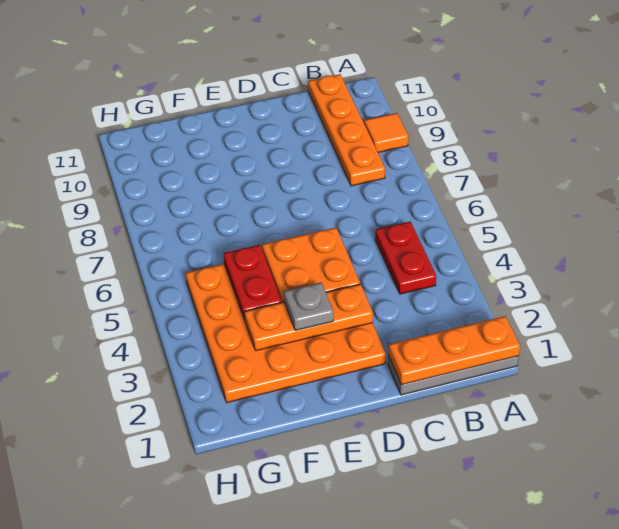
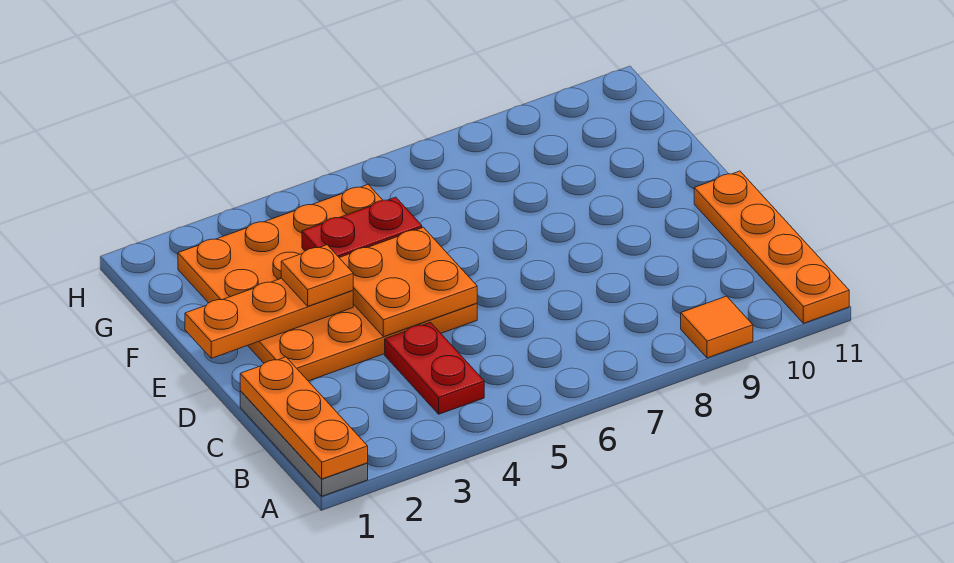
red 1x2 plate [375,221,436,294] -> red 1x2 plate turned to [385,322,484,414]
orange 1x4 plate [308,74,385,186] -> orange 1x4 plate turned to [694,171,849,323]
orange 1x3 plate [244,284,373,351] -> orange 1x3 plate turned to [185,278,353,358]
grey 1x1 plate [284,283,333,330] -> orange 1x1 plate [281,245,353,306]

